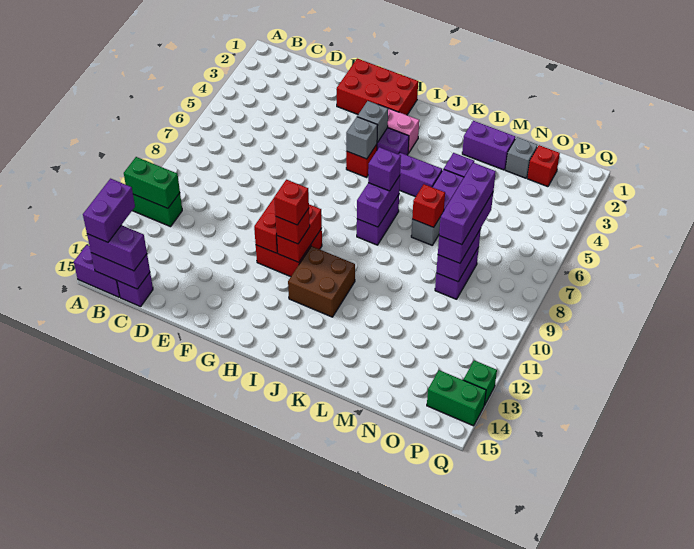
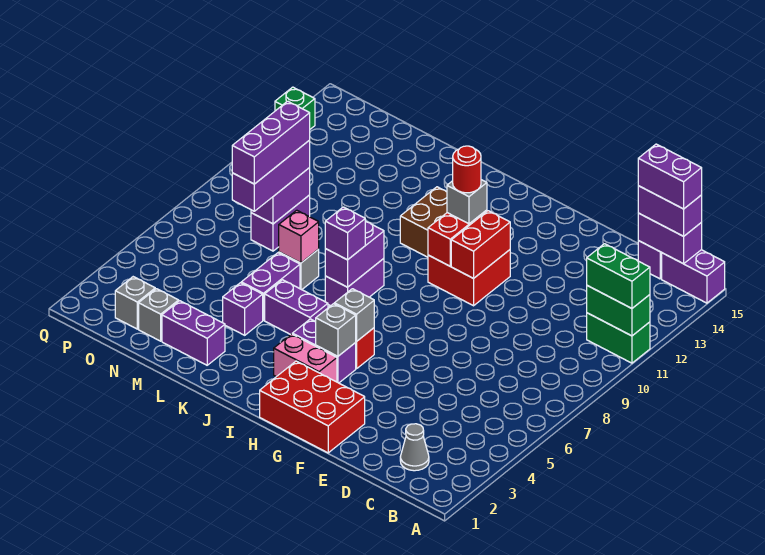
purple 1x2 brick [83,179,135,242] -> purple 1x2 brick turned to [638,144,702,209]
none -> grey 1x1 cone [400,424,429,471]
red 1x1 brick [276,208,310,244] -> grey 1x1 brick [447,180,487,224]
red 1x1 brick [274,180,309,225] -> red 1x1 round brick [453,146,481,193]
red 1x1 brick [412,184,445,227] -> pink 1x1 brick [279,210,319,263]
red 1x1 brick [527,145,560,187] -> grey 1x1 brick [115,277,155,329]
green 1x2 brick [427,370,486,426] -> green 1x2 brick moved to [587,244,650,308]

